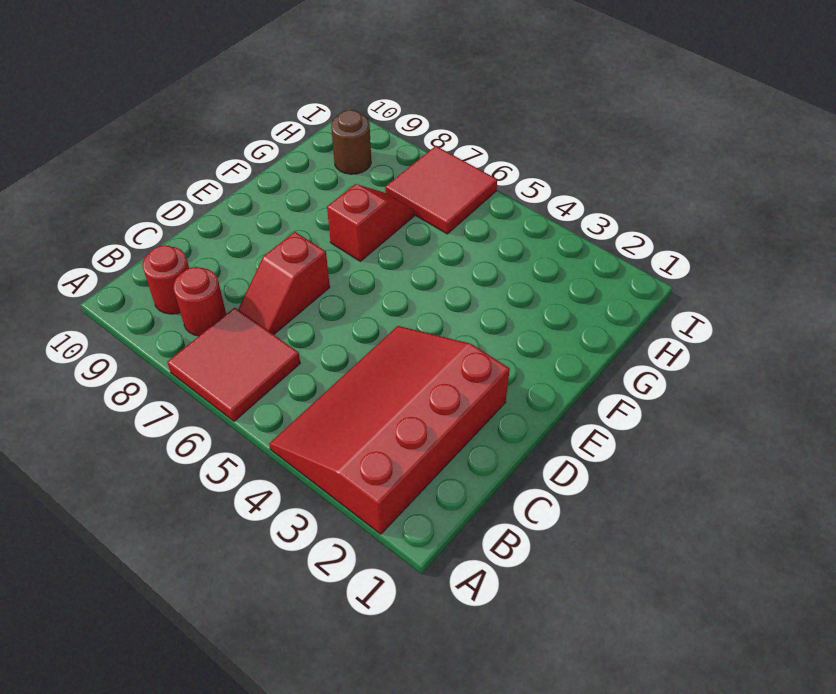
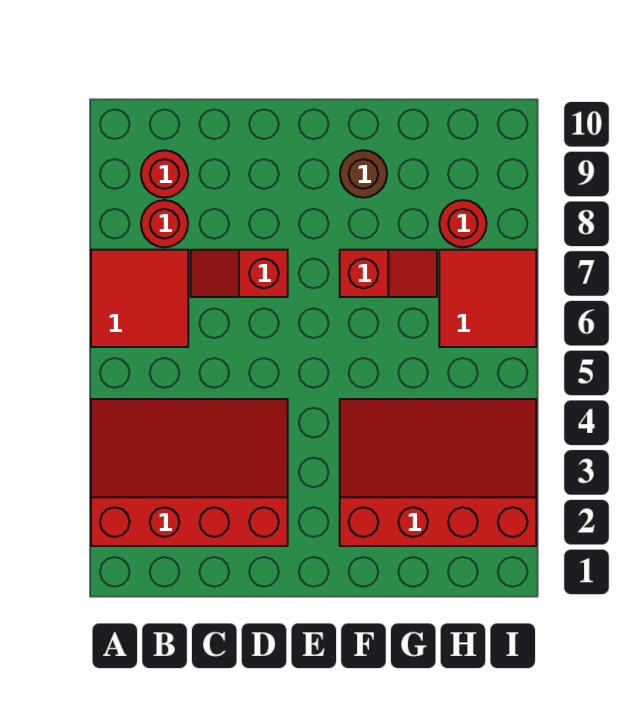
none -> red 3x4 slope [340,399,536,546]
none -> red 1x1 round brick [439,200,487,247]
brown 1x1 round brick [331,110,371,174] -> brown 1x1 round brick moved to [340,150,387,198]

